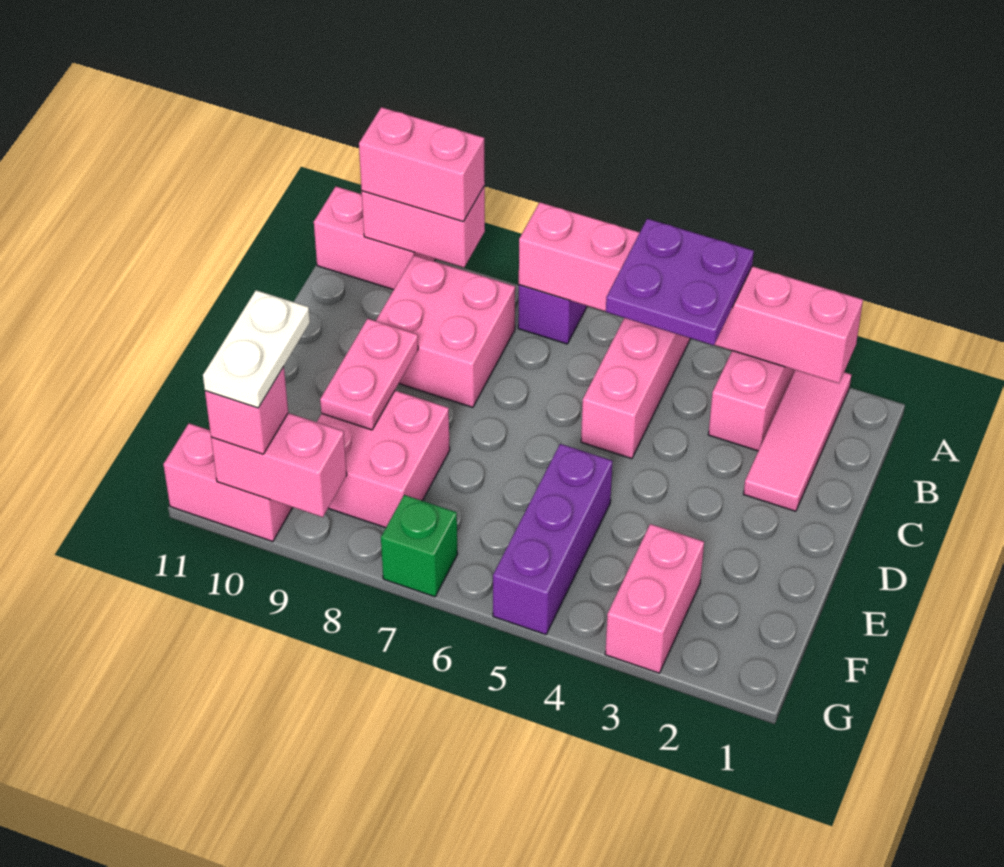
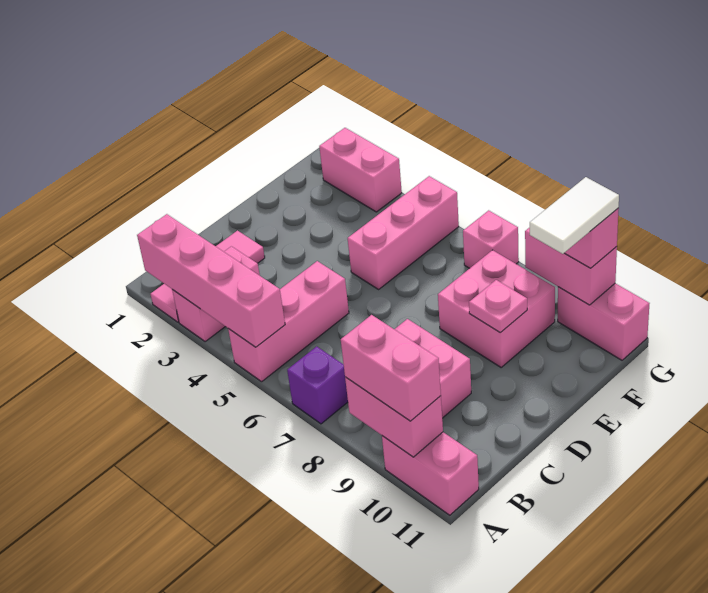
pink 1x6 brick [519,202,863,383] -> pink 1x4 brick [137,214,285,347]
purple 2x2 plate [606,219,754,345] -> none
pink 1x2 plate [320,319,418,430] -> pink 1x1 plate [469,280,527,333]
purple 1x3 brick [493,444,613,635] -> pink 1x3 brick [348,176,459,289]
pink 1x2 brick [605,524,704,673] -> pink 1x2 brick turned to [319,128,402,212]
white 1x2 plate [203,290,310,408] -> white 1x2 tile [530,177,619,254]
green 1x1 brick [381,495,458,597] -> pink 1x1 brick [463,210,519,268]

